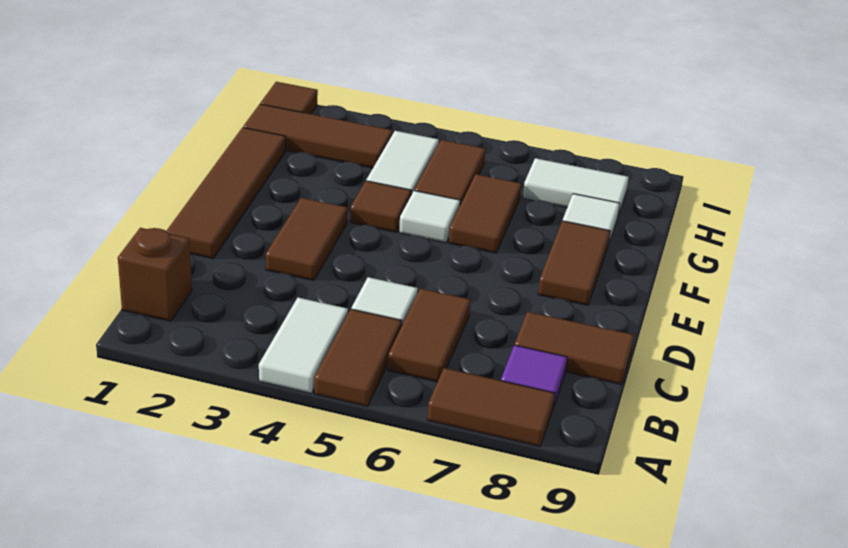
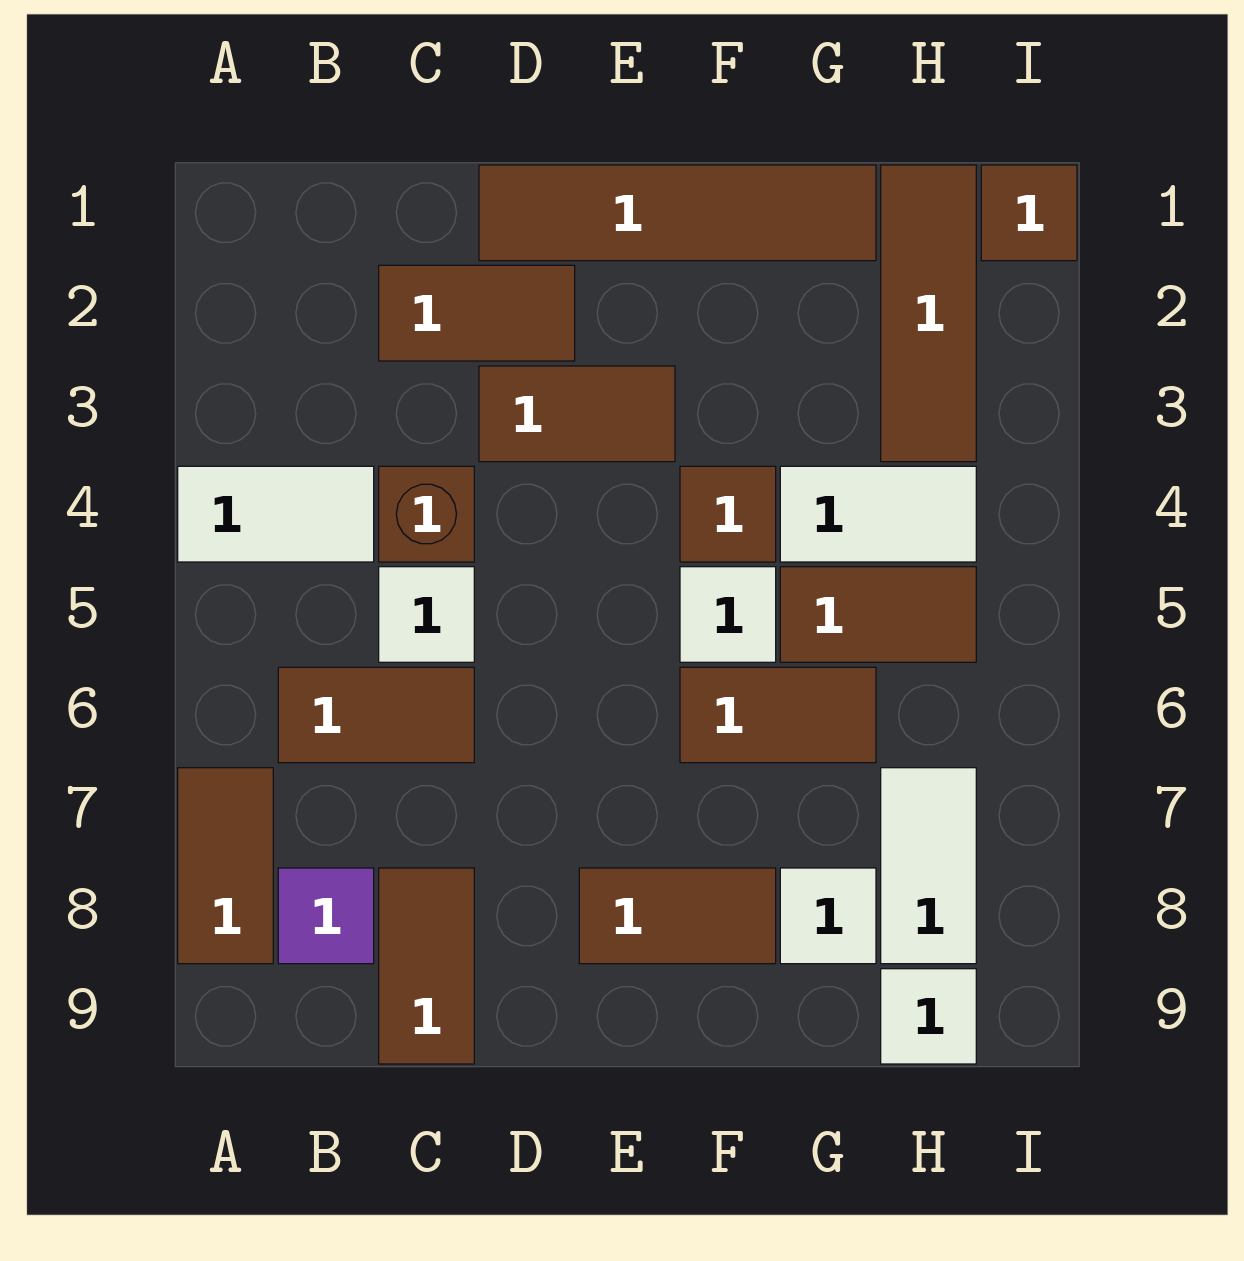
brown 1x2 tile [314,309,402,406] -> brown 1x2 tile moved to [379,265,575,361]
brown 1x1 brick [118,228,192,321] -> brown 1x1 brick moved to [379,466,474,562]
none -> white 1x1 tile [881,969,976,1064]

